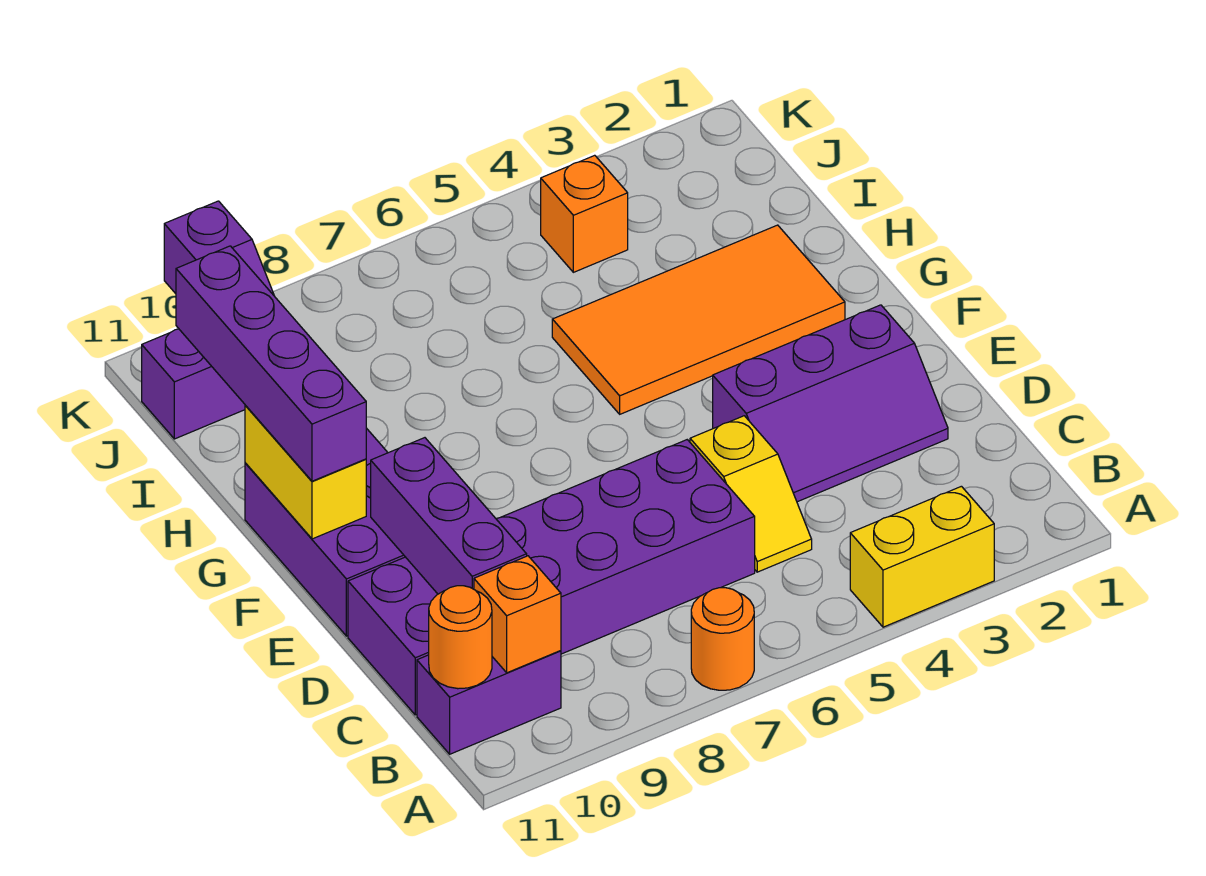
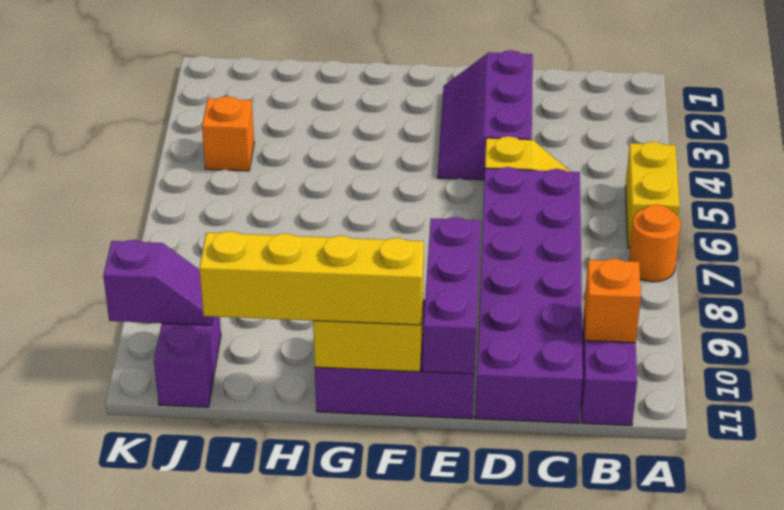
yellow 1x2 brick [850,486,994,627] -> yellow 1x2 brick moved to [625,142,680,248]
orange 1x1 round brick [429,586,492,689] -> none
purple 1x3 brick [371,438,527,594] -> purple 1x3 brick turned to [423,217,480,374]
purple 2x3 slope [713,305,948,502] -> purple 2x3 slope turned to [438,50,533,180]
purple 1x4 brick [176,246,366,481] -> yellow 1x4 brick [199,231,424,325]
orange 2x4 tile [552,225,845,414] -> none

